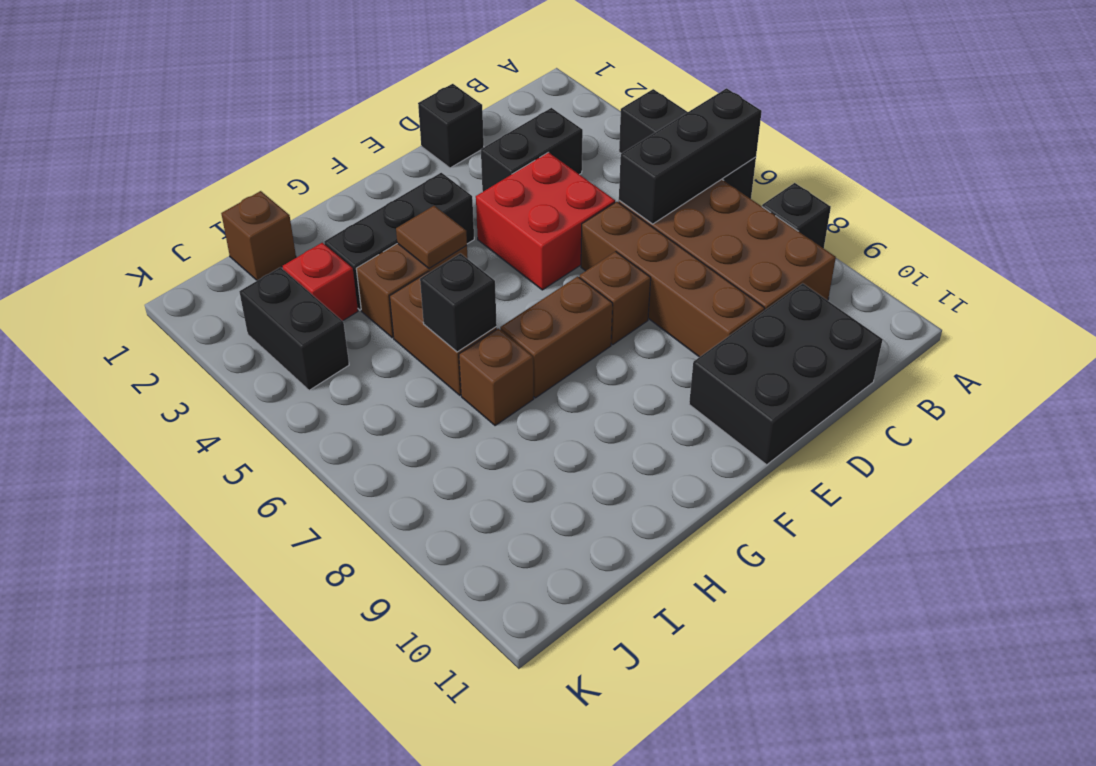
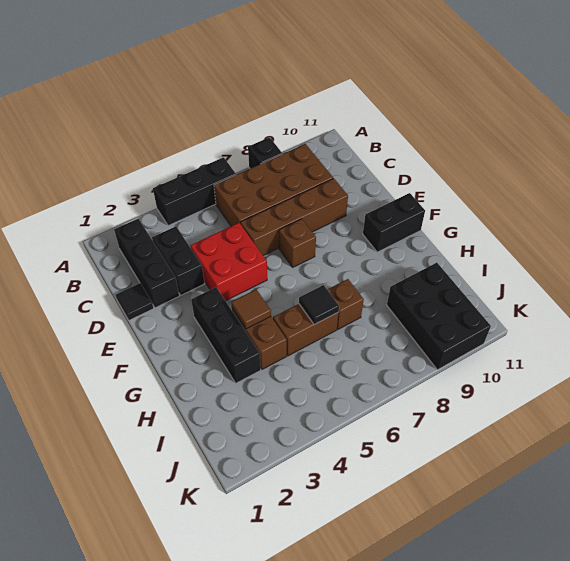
black 1x3 brick [619,88,762,224] -> black 1x3 brick moved to [114,219,179,308]
black 2x3 brick [689,283,883,465] -> black 2x3 brick moved to [387,263,491,370]
black 1x1 brick [418,84,484,168] -> black 1x1 tile [116,283,154,320]
brown 1x2 brick [500,276,613,398] -> none
black 1x1 brick [420,253,497,352] -> black 1x1 tile [299,285,339,325]
brown 1x1 brick [221,191,296,280] -> none
red 1x1 brick [282,243,358,321] -> none
black 1x2 brick [239,267,349,390] -> black 1x2 brick moved to [363,193,425,252]

